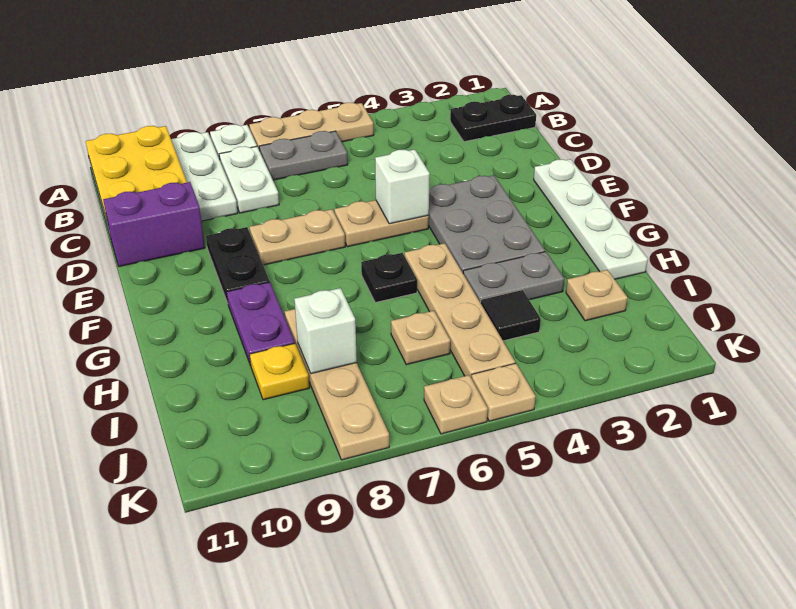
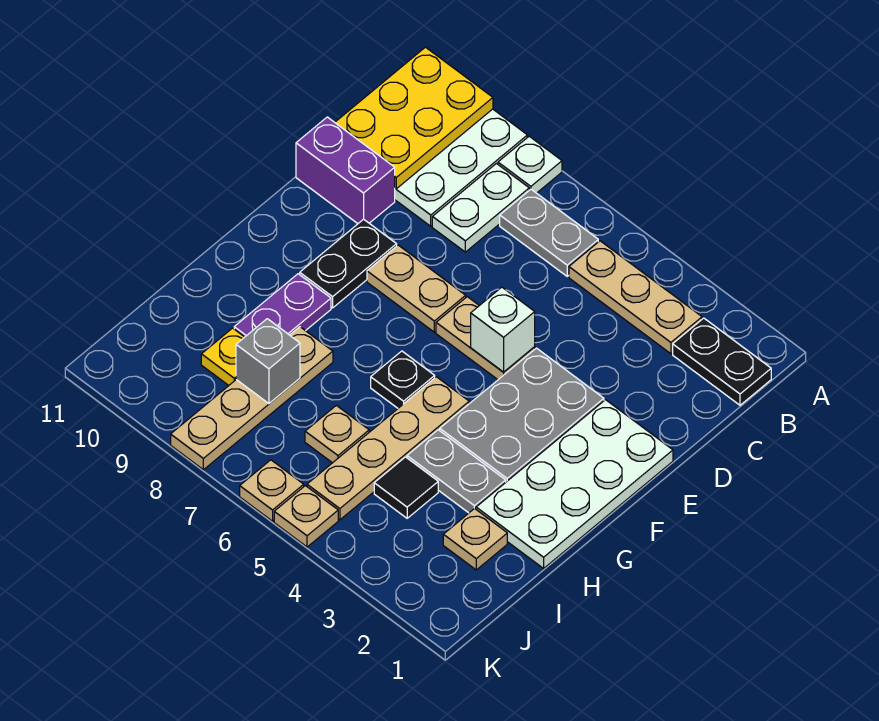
tan 1x3 plate [249,103,374,151] -> tan 1x3 plate moved to [569,241,702,354]
white 1x4 plate [534,159,648,279] -> white 2x4 plate [476,400,673,568]
white 1x1 brick [294,288,357,374] -> grey 1x1 brick [236,319,300,404]

